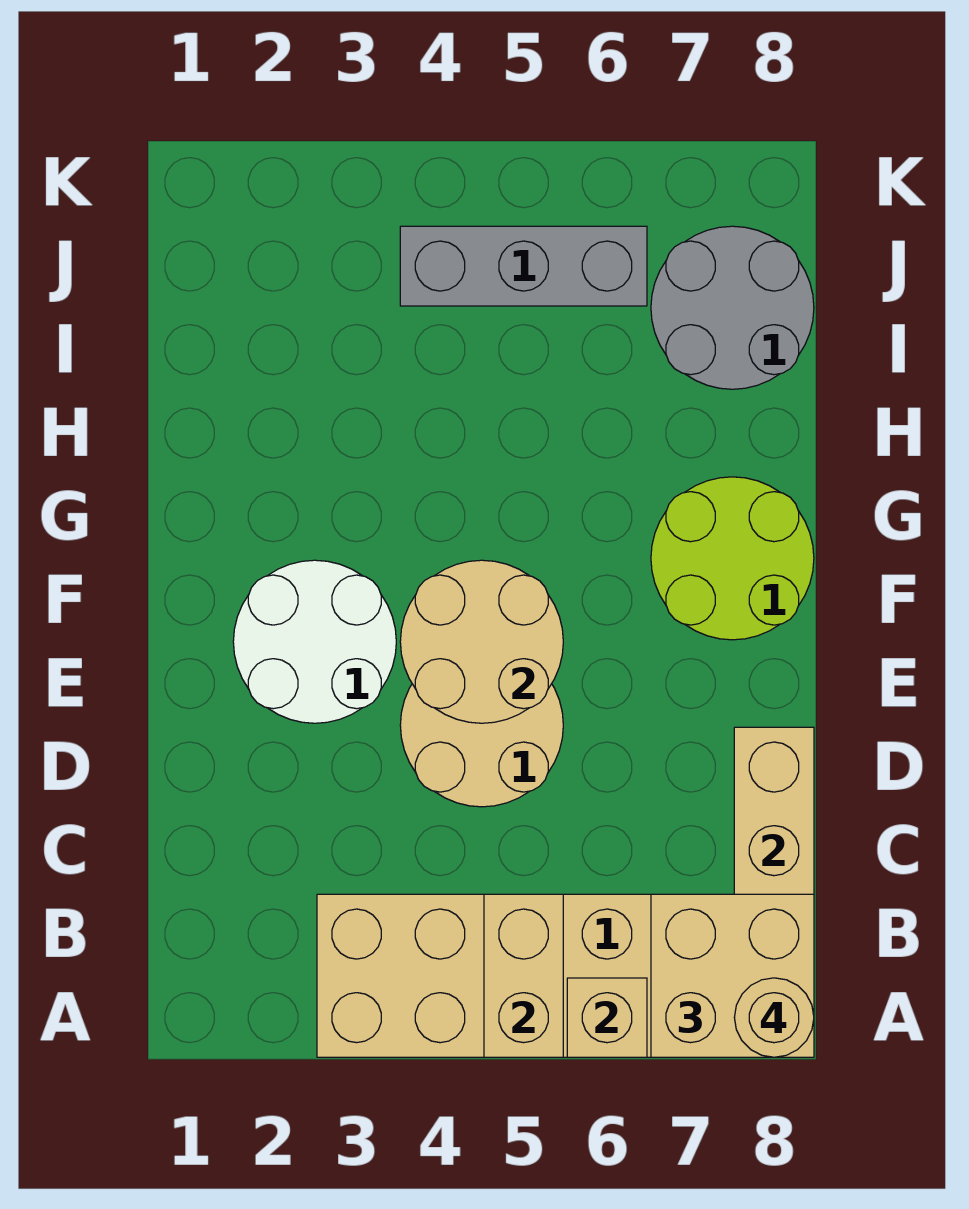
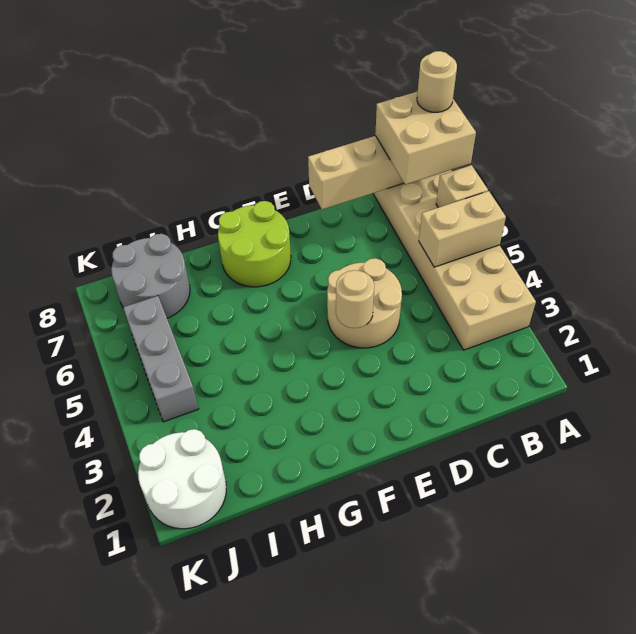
white 2x2 round brick [233,560,396,723] -> white 2x2 round brick moved to [138,429,226,529]
tan 2x2 round brick [400,560,563,723] -> tan 1x1 round brick [336,270,374,328]

